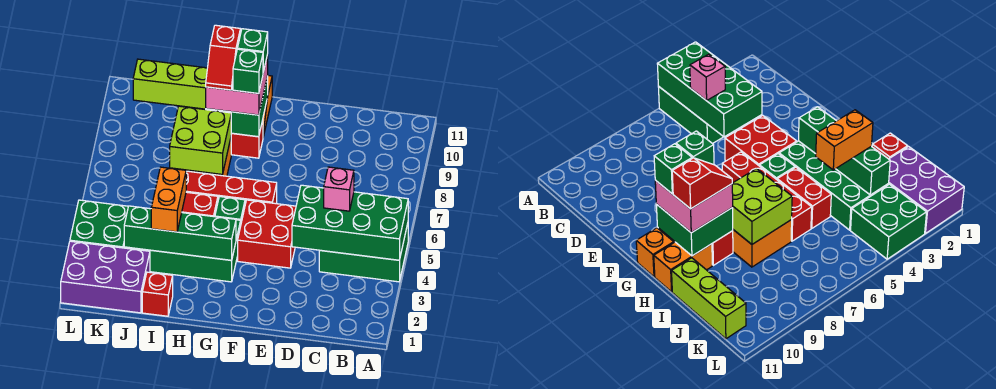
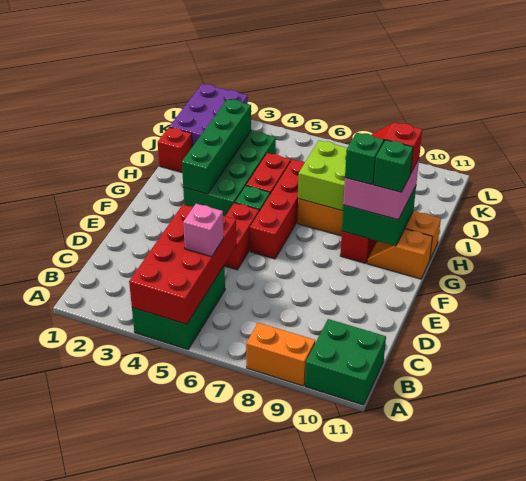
green 2x4 brick [292,185,408,260] -> red 2x4 brick [129,205,236,324]
red 2x2 brick [238,200,296,268] -> red 1x2 brick [224,203,259,270]
orange 1x2 brick [151,167,186,232] -> orange 1x2 brick moved to [246,323,315,386]
lime 1x3 brick [133,59,207,109] -> none
green 2x2 brick [70,200,128,248] -> green 2x2 brick moved to [305,319,386,405]

